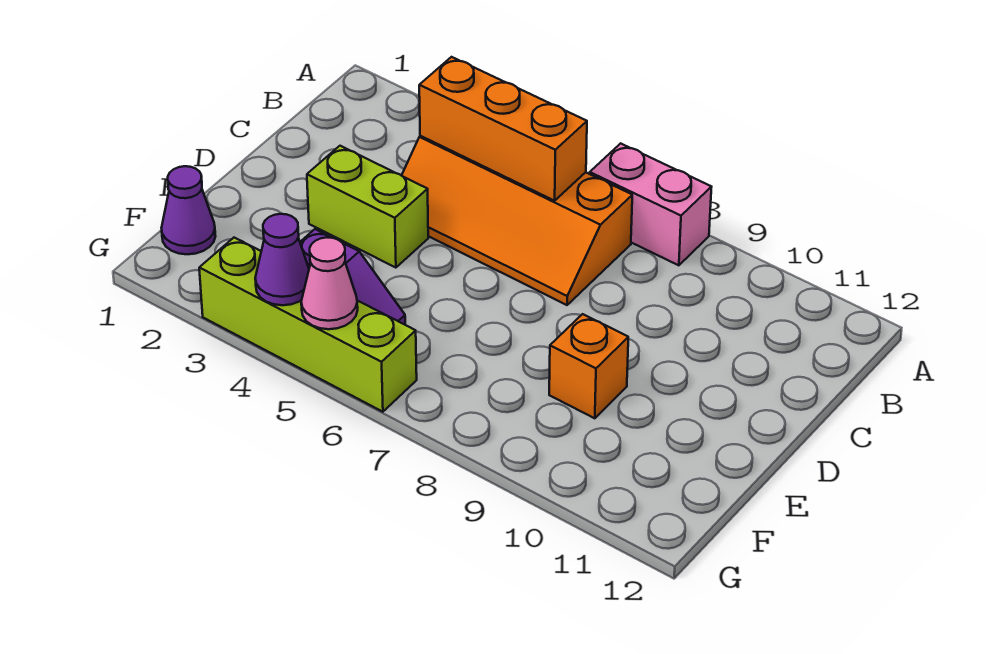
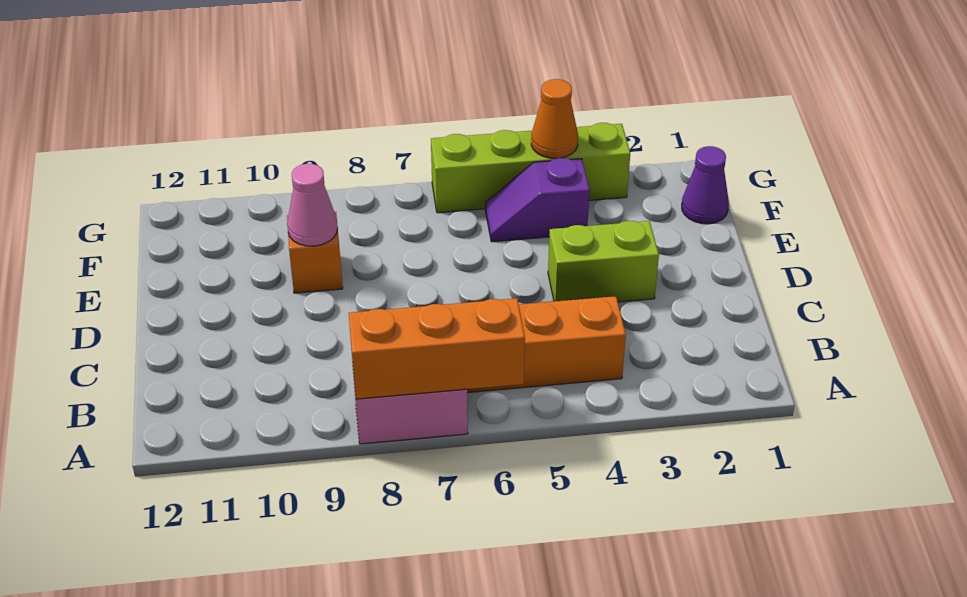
orange 1x3 brick [419,57,587,201] -> orange 1x3 brick moved to [349,298,525,399]
purple 1x1 cone [255,214,309,305] -> orange 1x1 cone [531,79,578,158]
pink 1x1 cone [301,237,358,329] -> pink 1x1 cone moved to [287,164,338,246]

